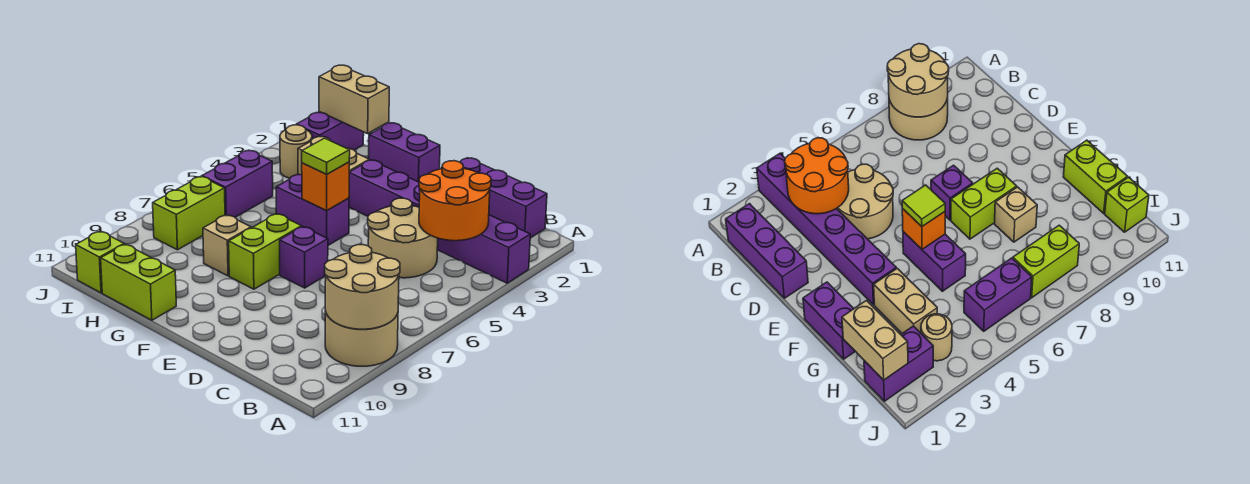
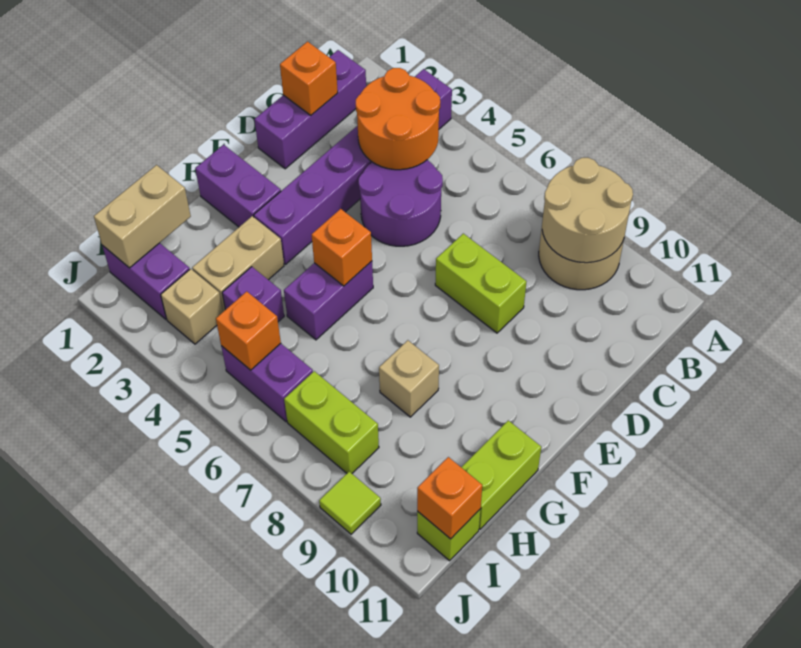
none -> orange 1x1 brick [280,42,338,115]
tan 2x2 round brick [368,198,438,278] -> purple 2x2 round brick [359,160,443,246]
purple 1x1 brick [280,227,328,288] -> purple 1x1 brick moved to [222,267,284,322]
purple 1x2 brick [369,123,440,182] -> purple 1x2 brick turned to [195,145,281,227]
lime 1x1 tile [302,138,350,174] -> lime 1x1 tile moved to [319,472,381,534]
lime 1x2 brick [229,214,301,289] -> lime 1x2 brick moved to [435,234,526,333]
tan 1x1 round brick [280,125,312,178] -> tan 1x1 brick [161,269,223,344]
none -> orange 1x1 brick [216,291,281,370]
none -> orange 1x1 brick [417,457,482,539]

